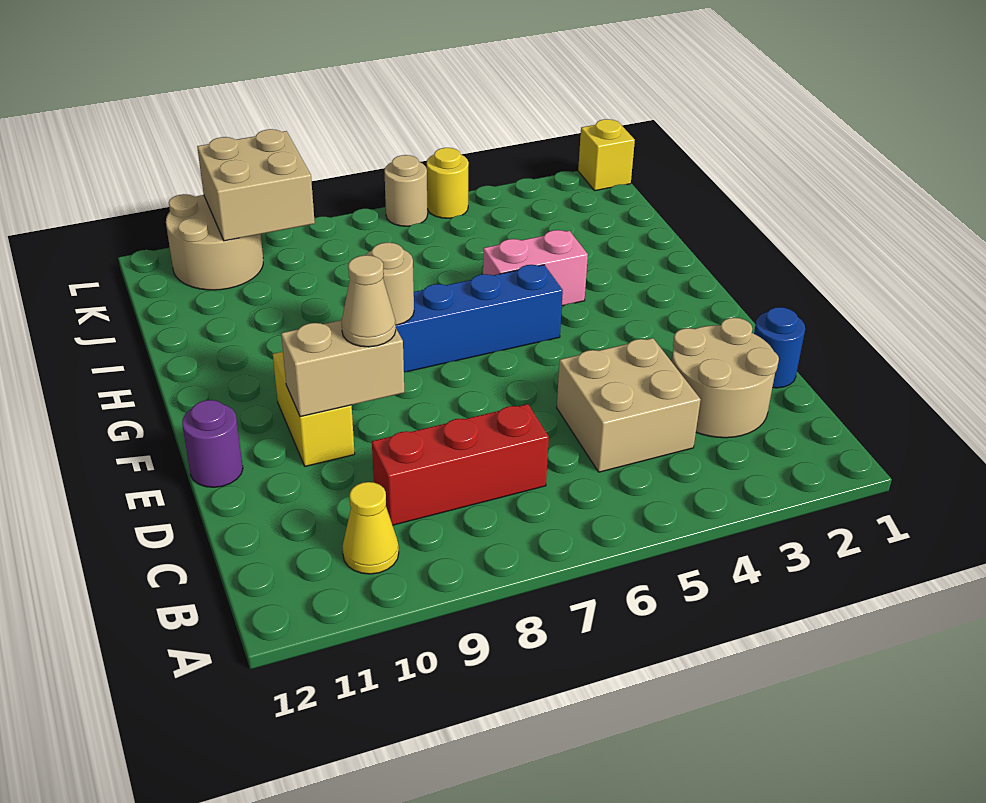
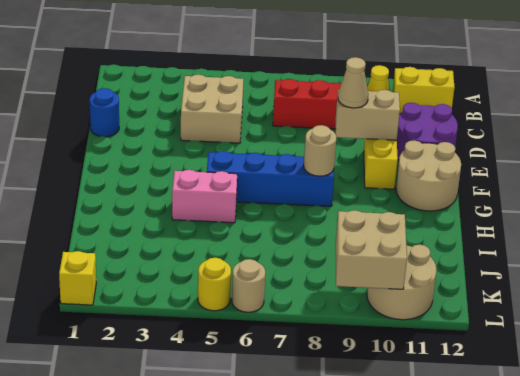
none -> yellow 1x2 brick [393,67,455,114]
tan 2x2 round brick [672,318,779,438] -> tan 2x2 round brick moved to [396,140,461,211]
purple 1x1 round brick [182,400,243,487] -> purple 2x2 round brick [397,103,458,160]

